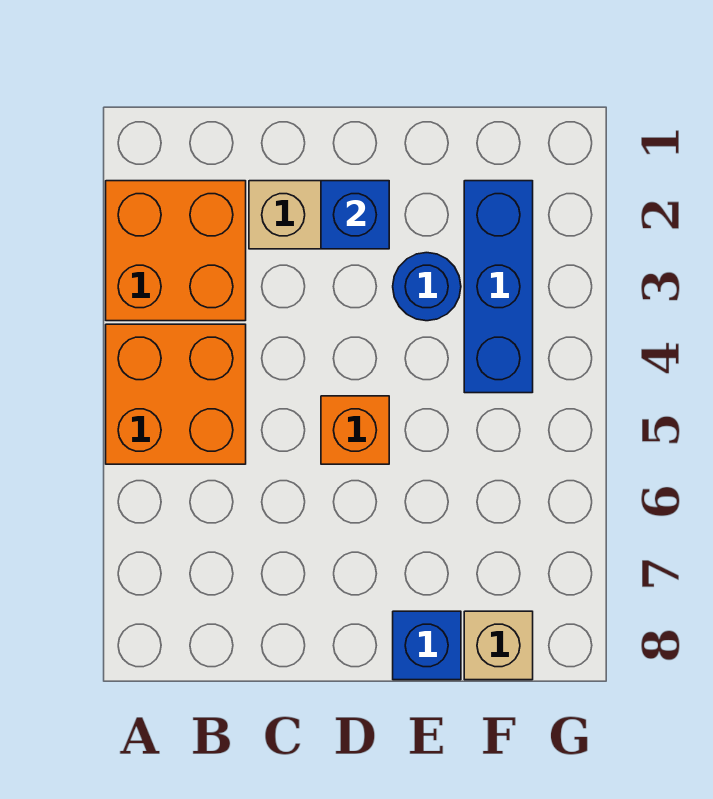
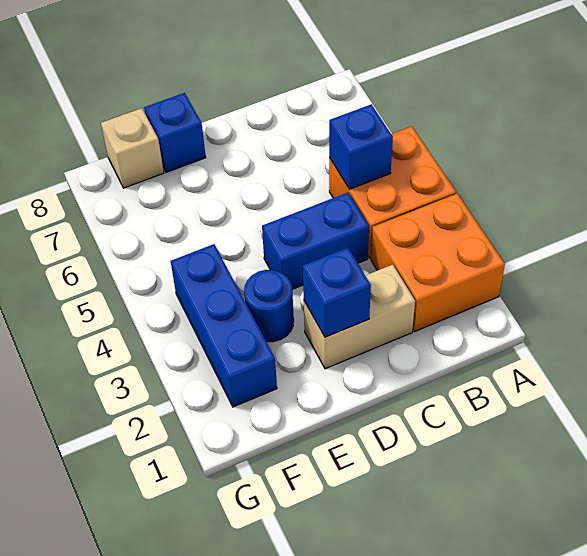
none -> blue 1x1 brick [329,104,393,189]
none -> blue 1x2 brick [262,193,369,289]
orange 1x1 brick [321,396,389,464] -> none

